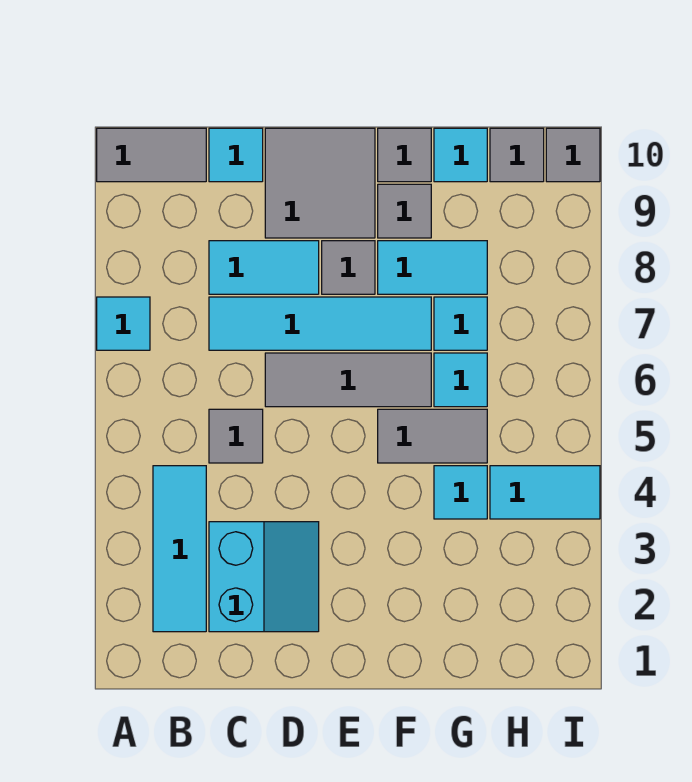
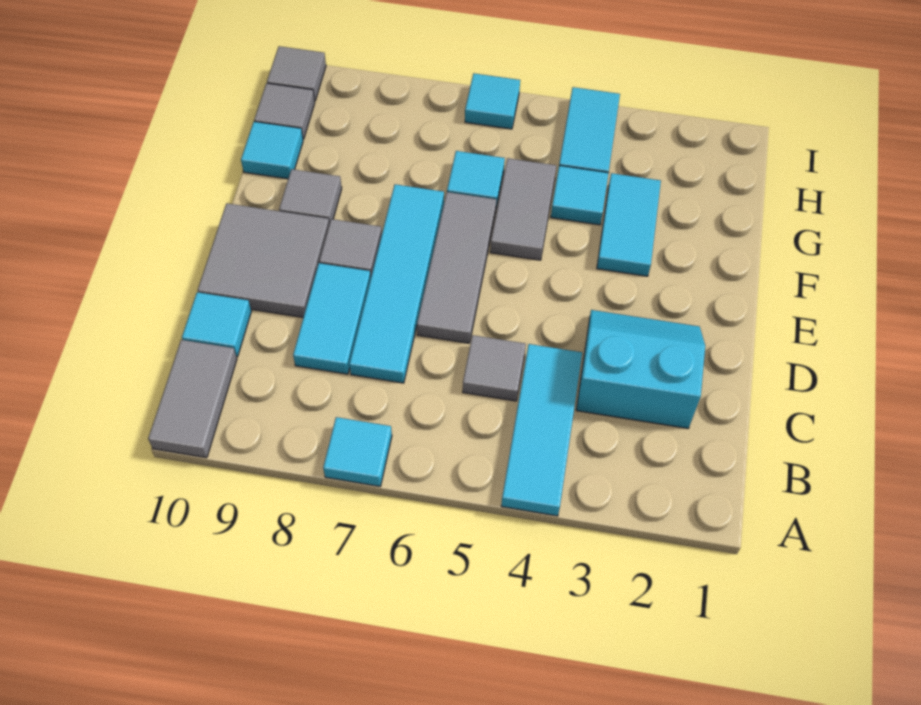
cyan 1x3 tile [153,466,206,632] -> cyan 1x3 tile turned to [501,344,582,516]
cyan 1x2 tile [378,241,487,294] -> cyan 1x2 tile moved to [597,173,661,276]
grey 1x1 tile [378,128,431,182] -> none
cyan 1x1 tile [434,297,487,350] -> cyan 1x1 tile moved to [465,73,520,129]

